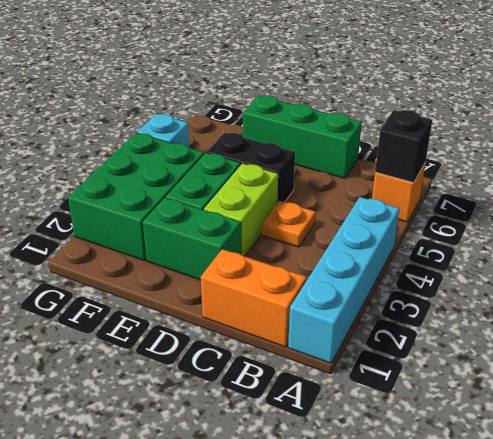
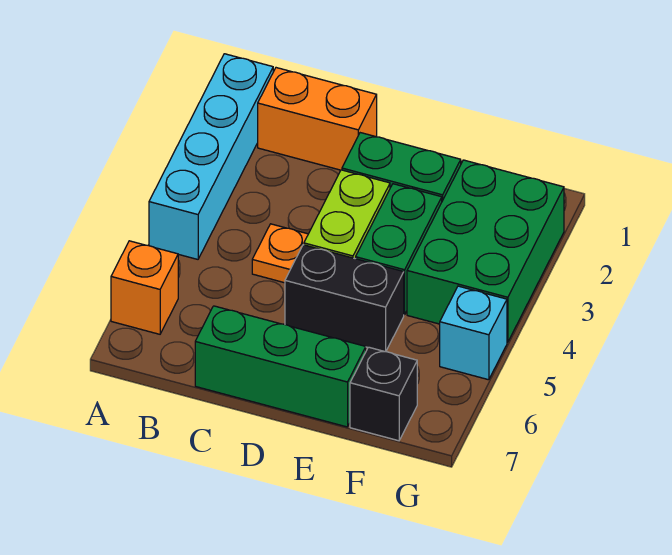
black 1x1 brick [375,110,432,183] -> black 1x1 brick moved to [350,347,417,441]

